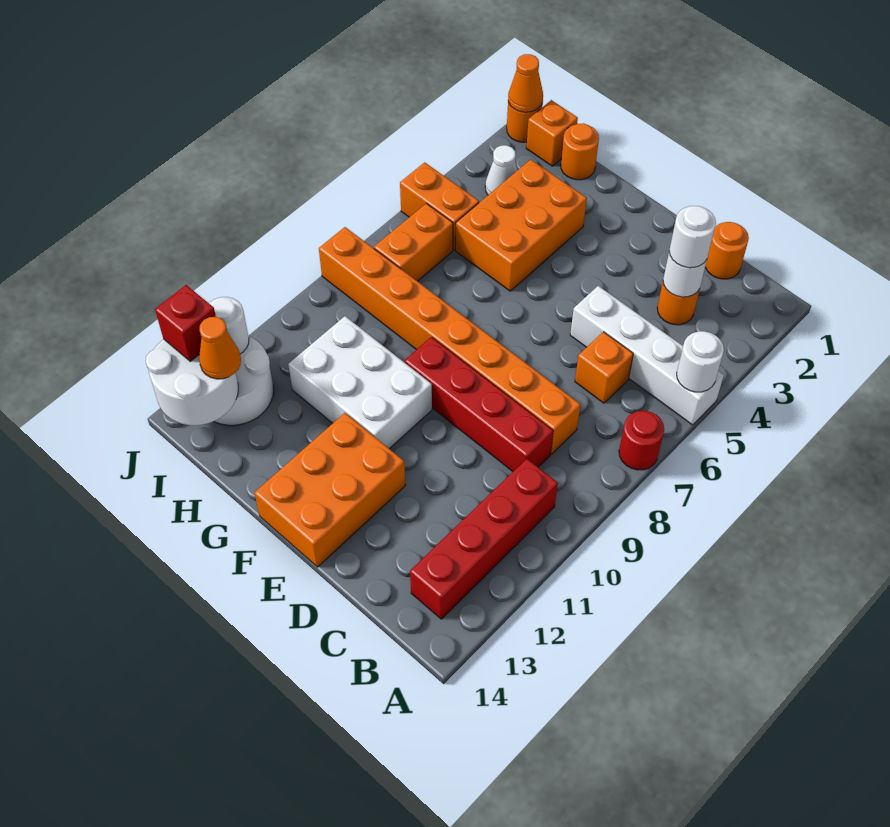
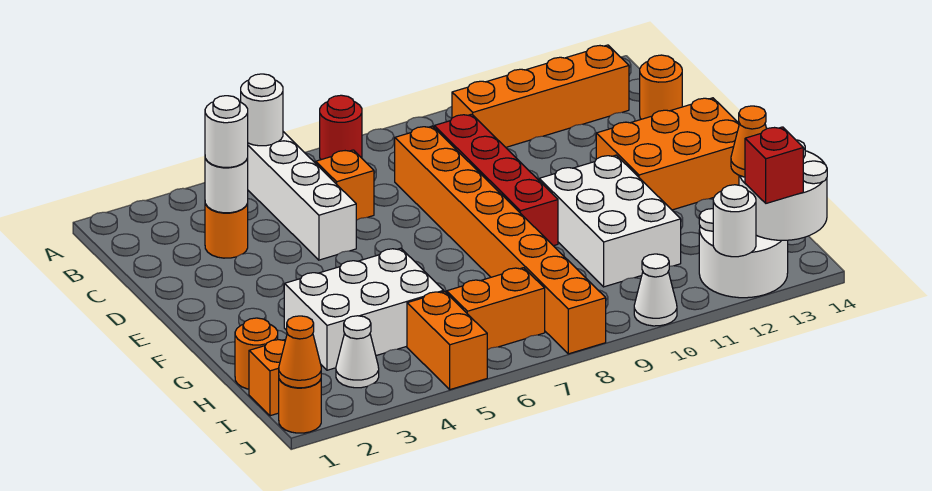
red 1x4 brick [410,459,558,619] -> orange 1x4 brick [452,45,629,147]
orange 1x1 round brick [705,222,749,279] -> orange 1x1 round brick moved to [640,55,682,119]
orange 2x3 brick [455,160,587,291] -> white 2x3 brick [284,248,444,370]
none -> white 1x1 cone [634,254,677,326]

